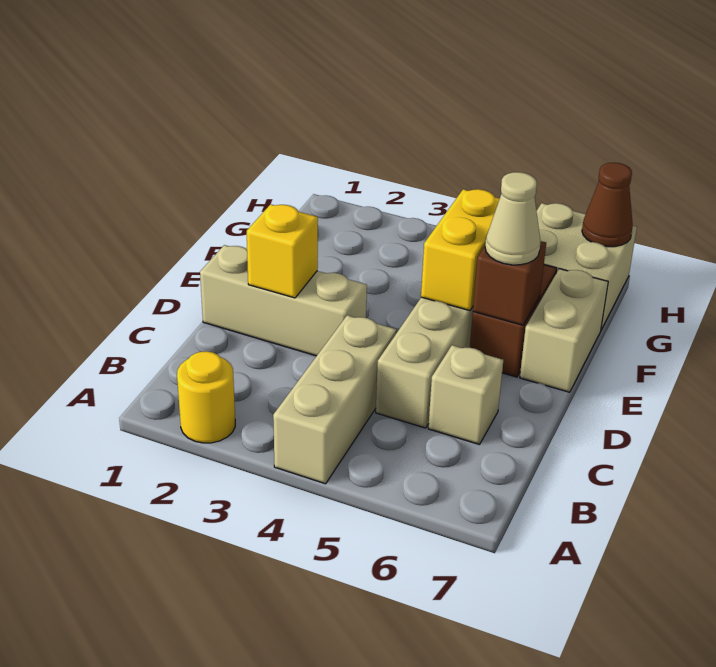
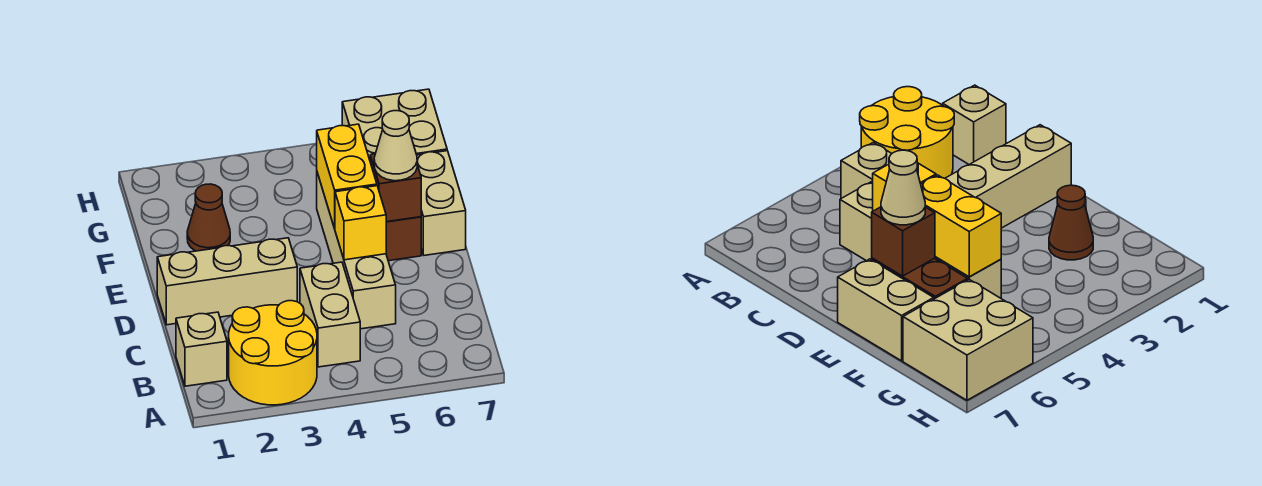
yellow 1x1 round brick [177,351,235,443] -> yellow 2x2 round brick [229,301,317,405]
tan 1x3 brick [273,315,396,484] -> tan 1x2 brick [300,262,360,367]
tan 1x1 brick [428,345,503,445] -> tan 1x1 brick moved to [176,312,227,386]
yellow 1x1 brick [247,204,318,298] -> yellow 1x1 brick moved to [335,186,386,260]
brown 1x1 cone [582,163,633,247] -> brown 1x1 cone moved to [187,184,230,251]

